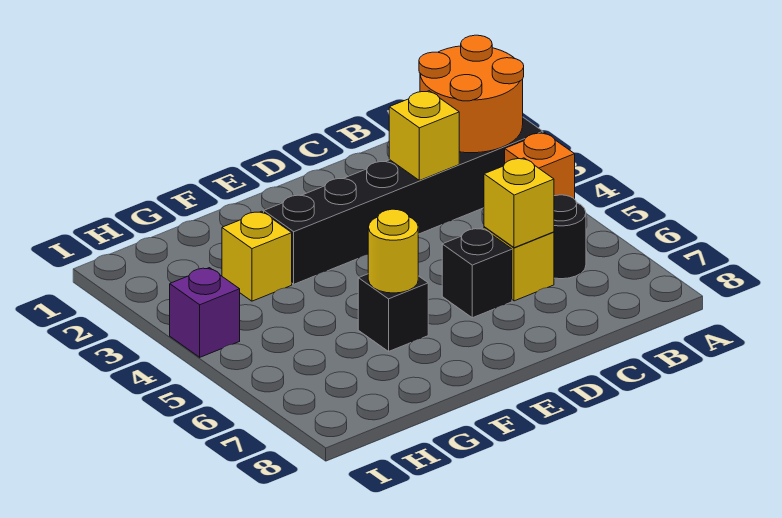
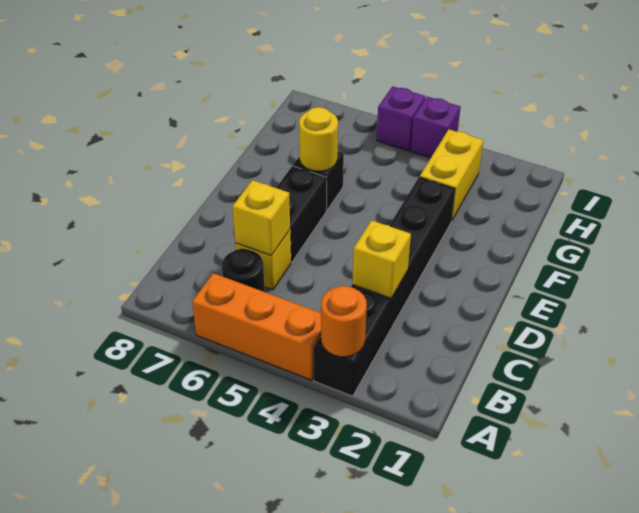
orange 2x2 round brick [419,35,524,153] -> orange 1x1 round brick [321,286,367,357]
orange 1x1 brick [505,133,575,199] -> orange 1x3 brick [192,273,321,380]
black 1x1 brick [442,228,512,318] -> black 1x2 brick [276,166,327,262]
yellow 1x1 brick [222,211,292,301] -> yellow 1x2 brick [420,129,483,221]
none -> purple 1x1 brick [377,86,425,151]

